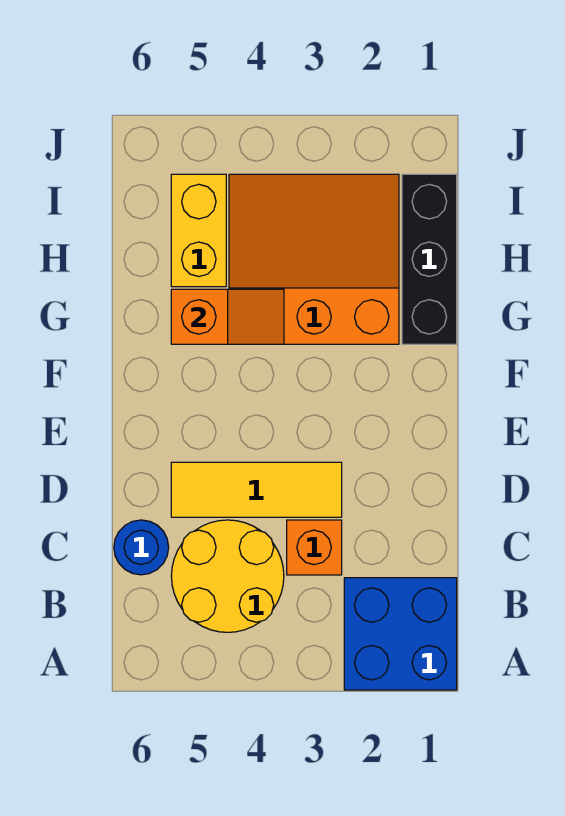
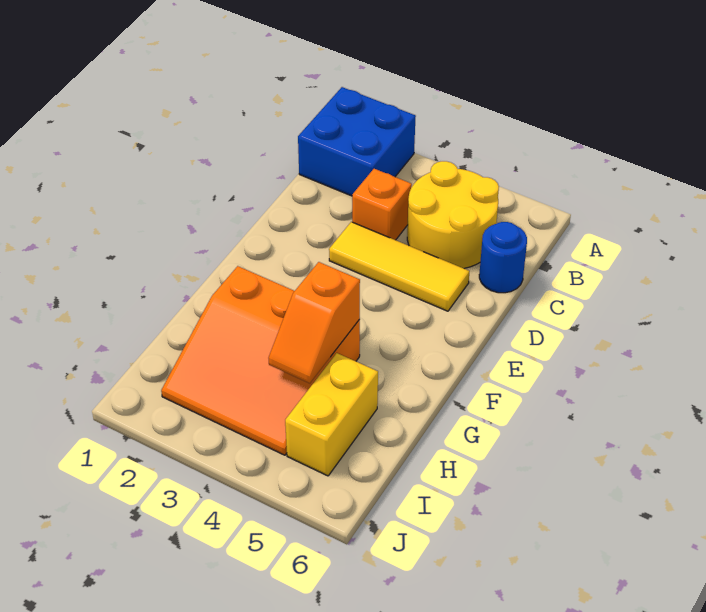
black 1x3 brick [402,174,457,344] -> none
orange 1x2 slope [171,289,284,344] -> orange 1x2 slope turned to [269,262,360,383]

